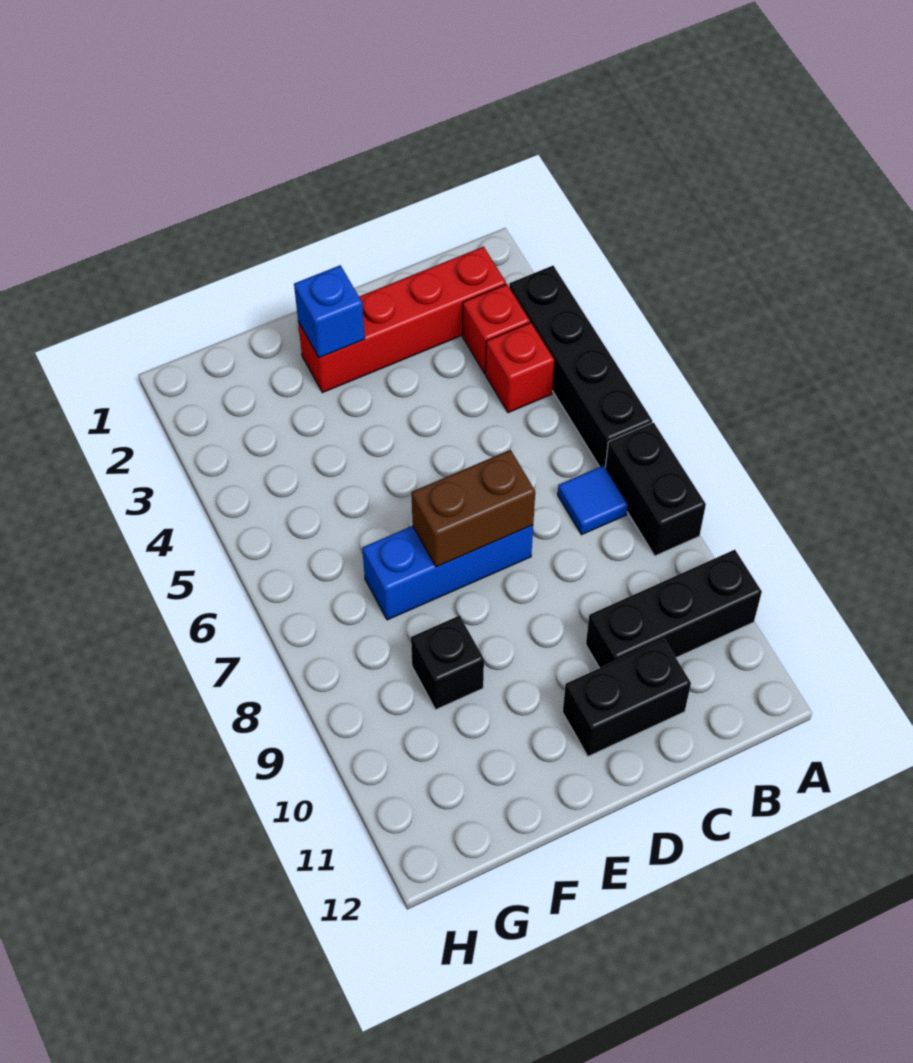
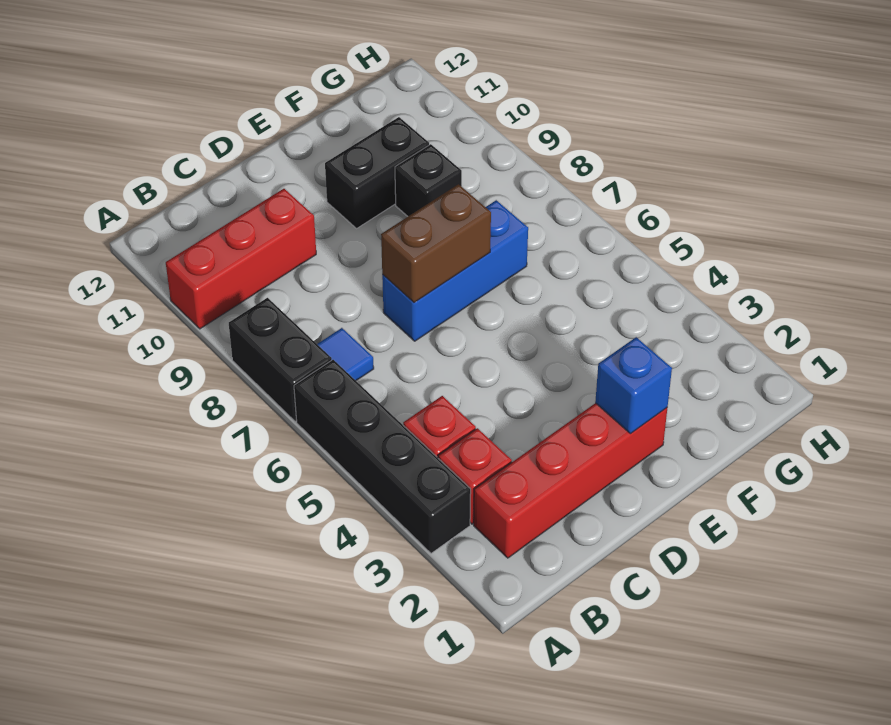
black 1x3 brick [586,550,762,668] -> red 1x3 brick [166,189,316,329]
black 1x2 brick [563,639,691,756] -> black 1x2 brick moved to [325,117,429,228]

